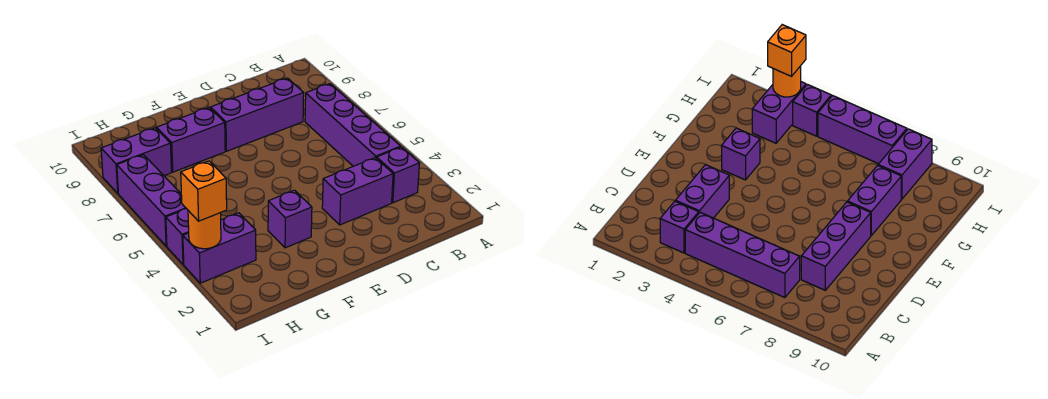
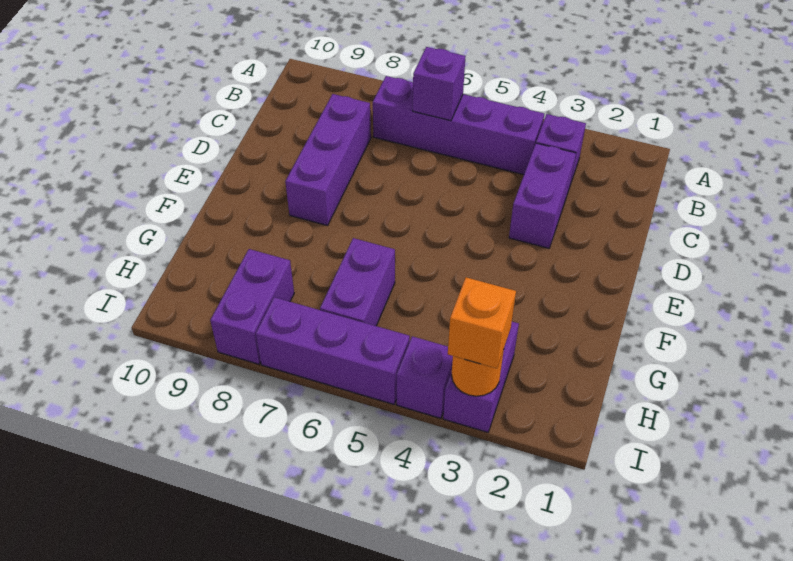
purple 1x1 brick [268,190,312,248] -> purple 1x1 brick moved to [413,47,465,121]
purple 1x2 brick [157,108,225,172] -> purple 1x2 brick moved to [320,238,395,326]

